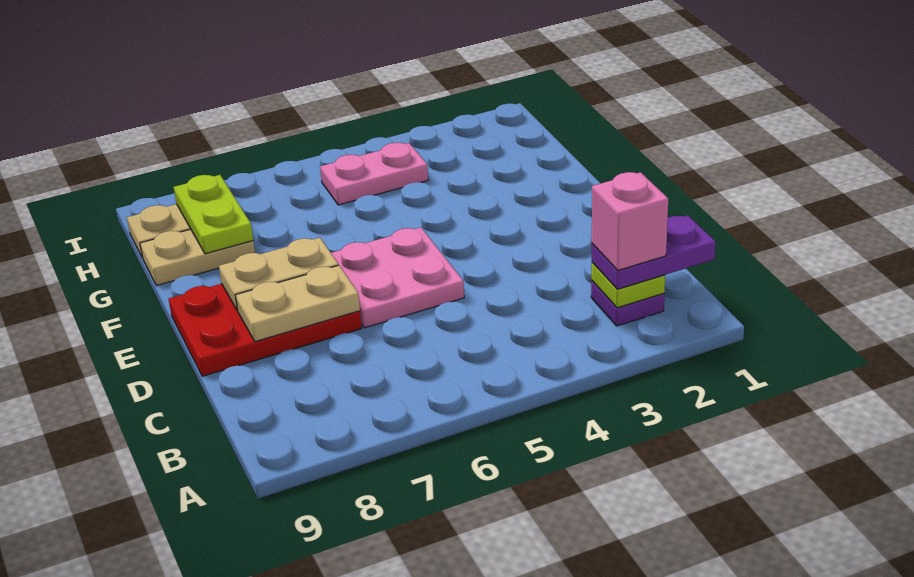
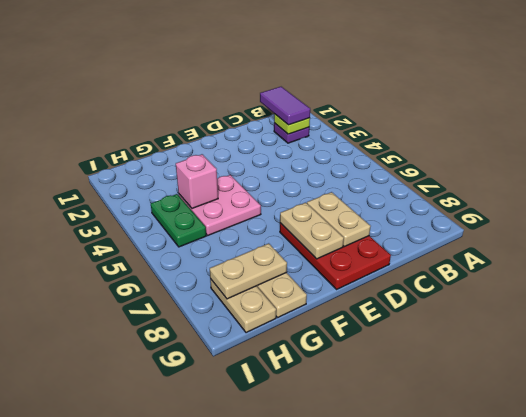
purple 1x2 plate [592,215,716,289] -> purple 1x2 tile [260,87,310,125]
pink 1x1 brick [592,172,668,270] -> pink 1x1 brick moved to [176,154,218,208]
pink 2x2 plate [331,228,464,328] -> pink 2x2 plate moved to [179,175,261,235]
lime 1x2 plate [174,175,253,254] -> tan 1x2 plate [210,243,287,299]
pink 1x2 plate [320,143,428,205] -> green 1x2 plate [151,194,206,247]

